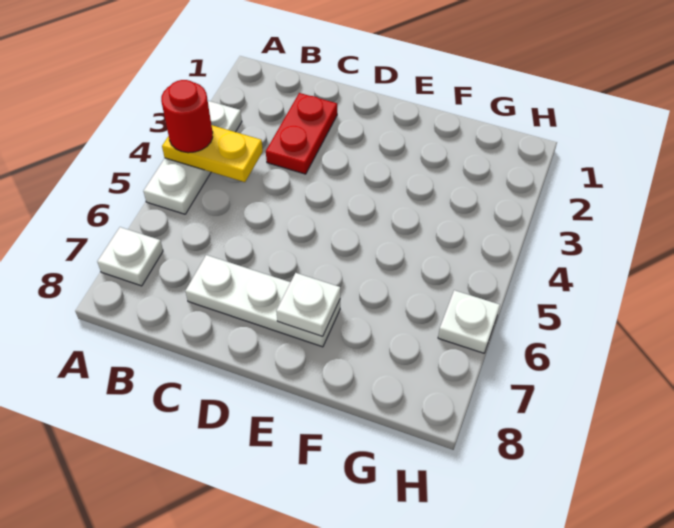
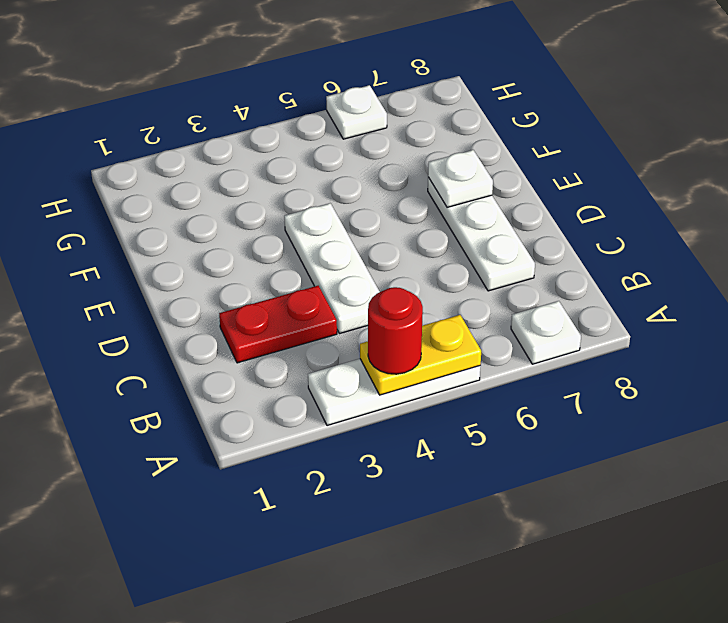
yellow 1x2 plate [162,125,263,182] -> yellow 1x2 plate turned to [360,315,481,395]
none -> white 1x3 plate [284,203,380,334]

